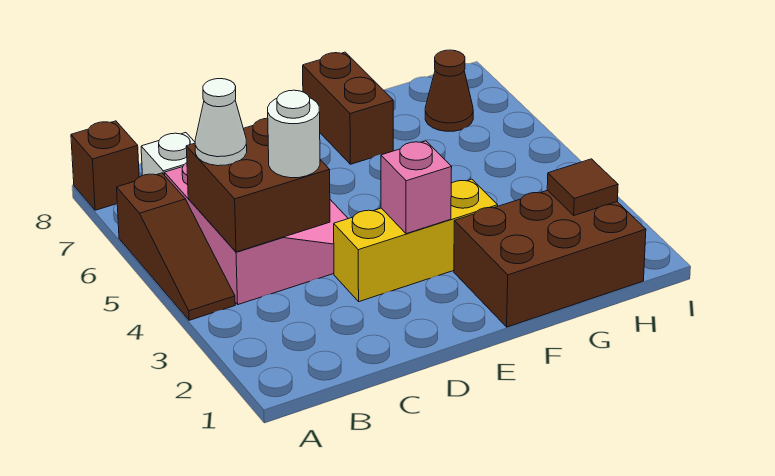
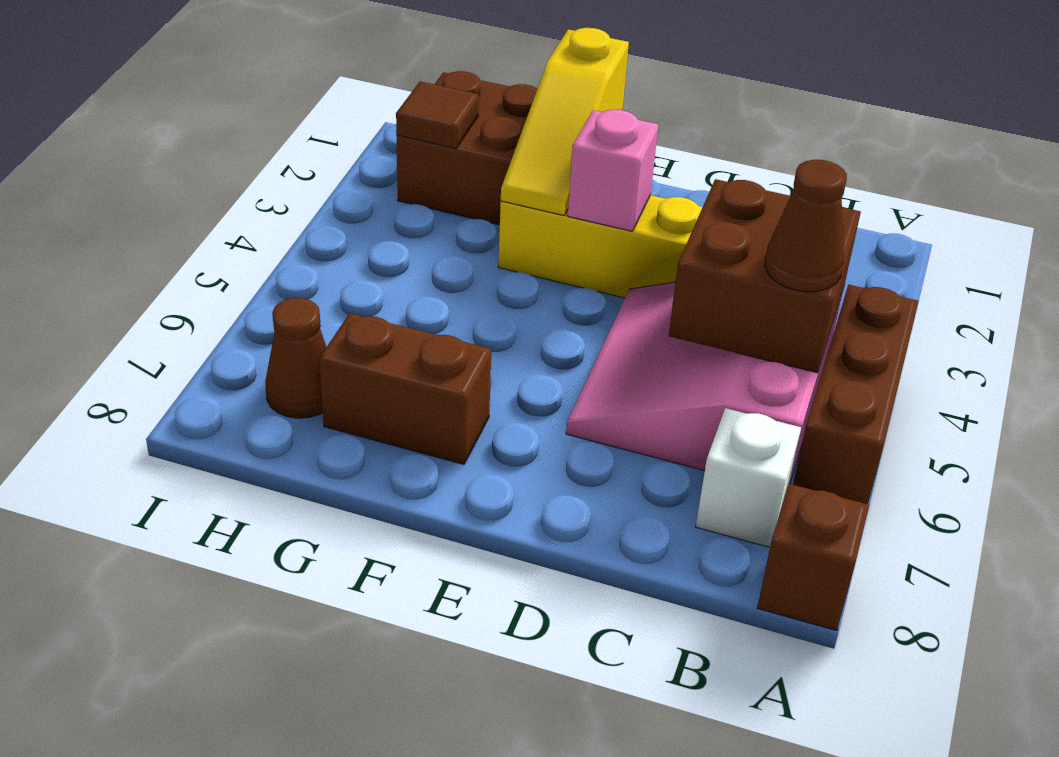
brown 1x3 slope [117,173,235,320] -> brown 1x3 brick [793,285,919,504]
white 1x1 cone [195,79,247,166] -> brown 1x1 cone [765,160,847,292]
white 1x1 round brick [268,90,320,178] -> none
none -> yellow 1x3 slope [501,28,629,215]
brown 1x2 brick [303,52,393,164] -> brown 1x2 brick turned to [319,313,491,464]

